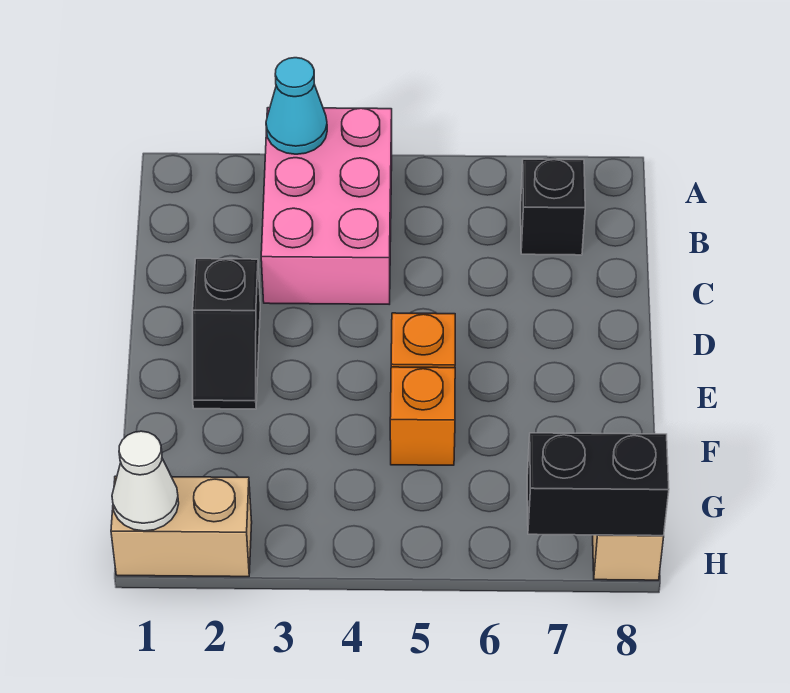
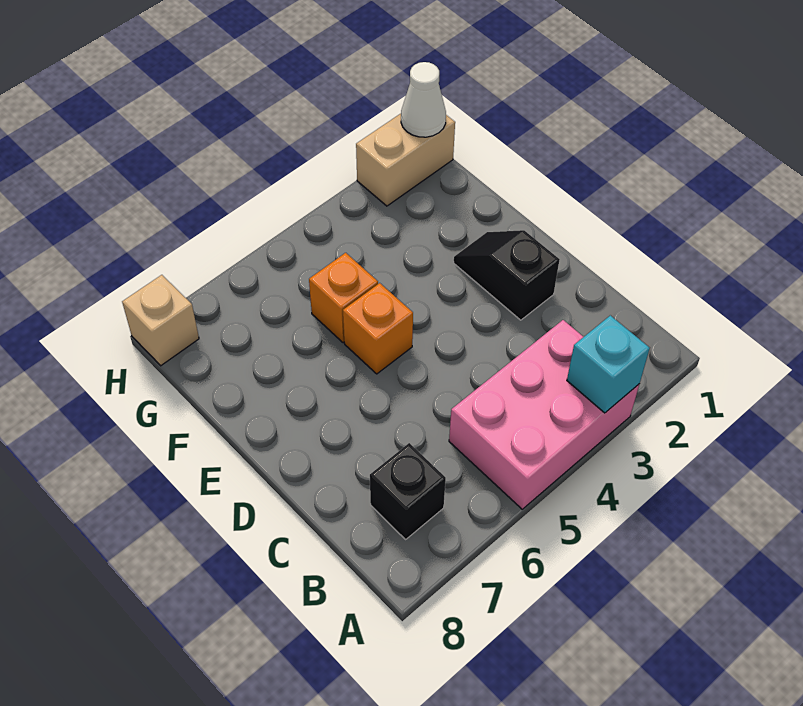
pink 2x3 brick [261,108,392,304] -> pink 2x3 brick turned to [449,320,639,509]
cyan 1x1 cone [266,58,327,154] -> cyan 1x1 brick [567,315,650,413]
black 1x2 brick [527,433,669,536] -> none

